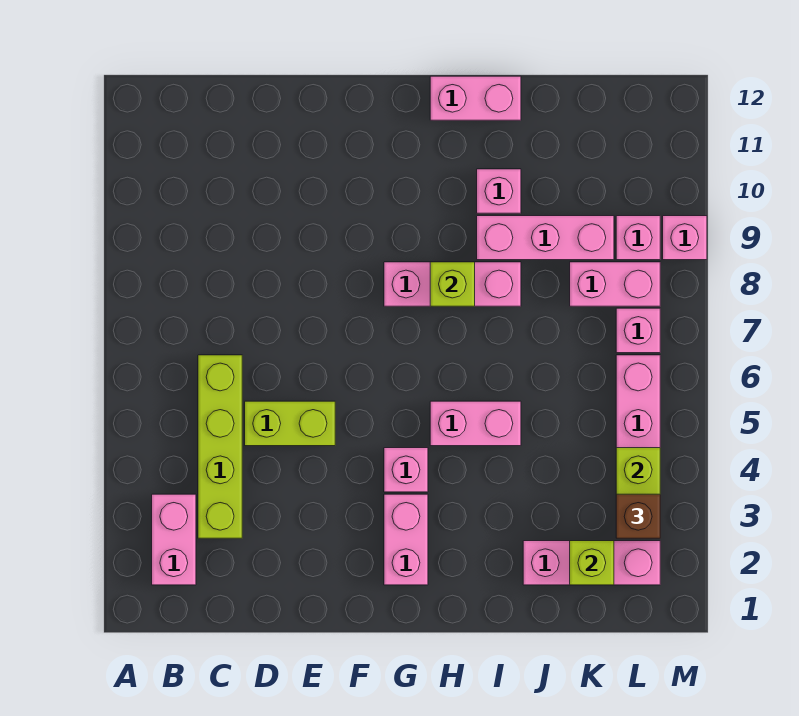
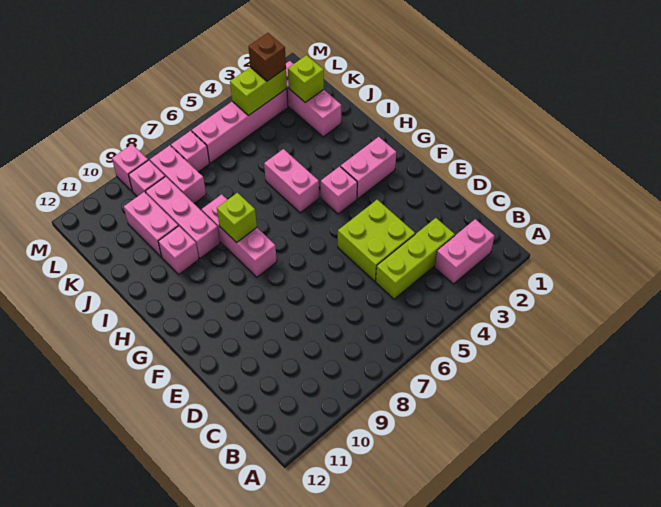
lime 1x4 brick [198,355,242,538] -> lime 1x3 brick [376,218,455,299]
lime 1x2 brick [245,401,335,446] -> lime 2x2 brick [338,200,415,281]
pink 1x2 brick [430,76,521,120] -> pink 1x2 brick moved to [124,192,178,257]

